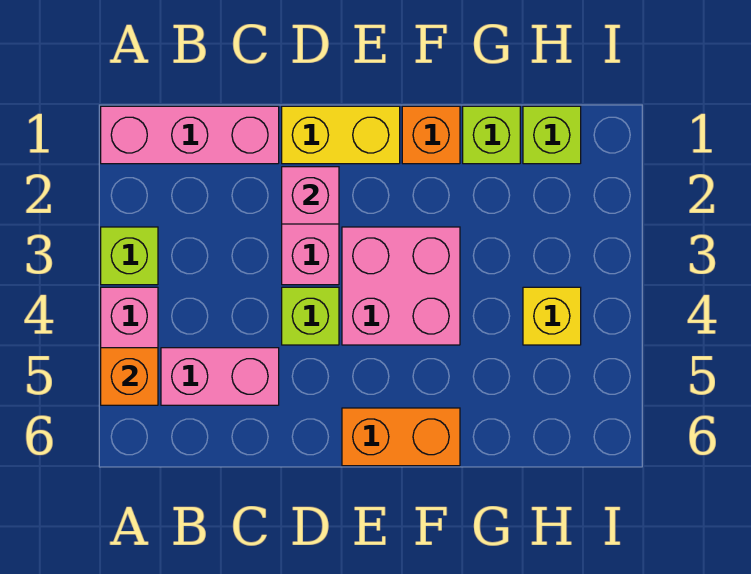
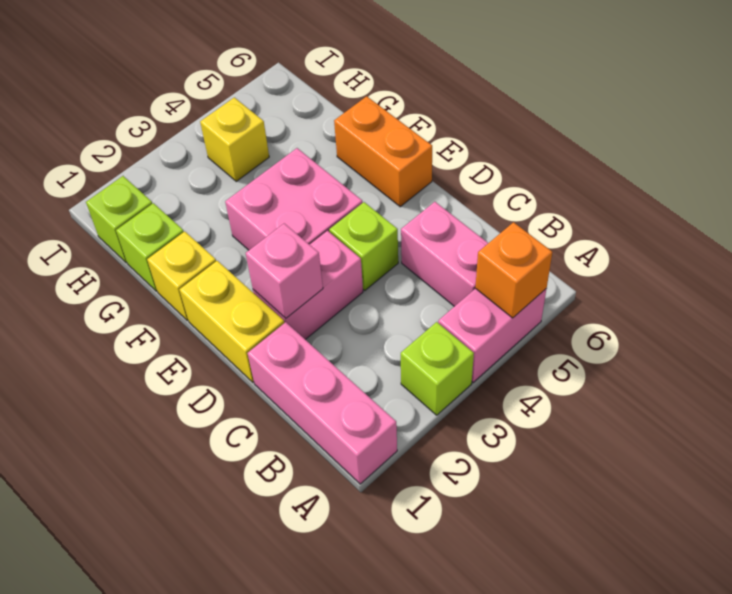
orange 1x1 brick [402,106,460,164] -> yellow 1x1 brick [147,231,216,320]

